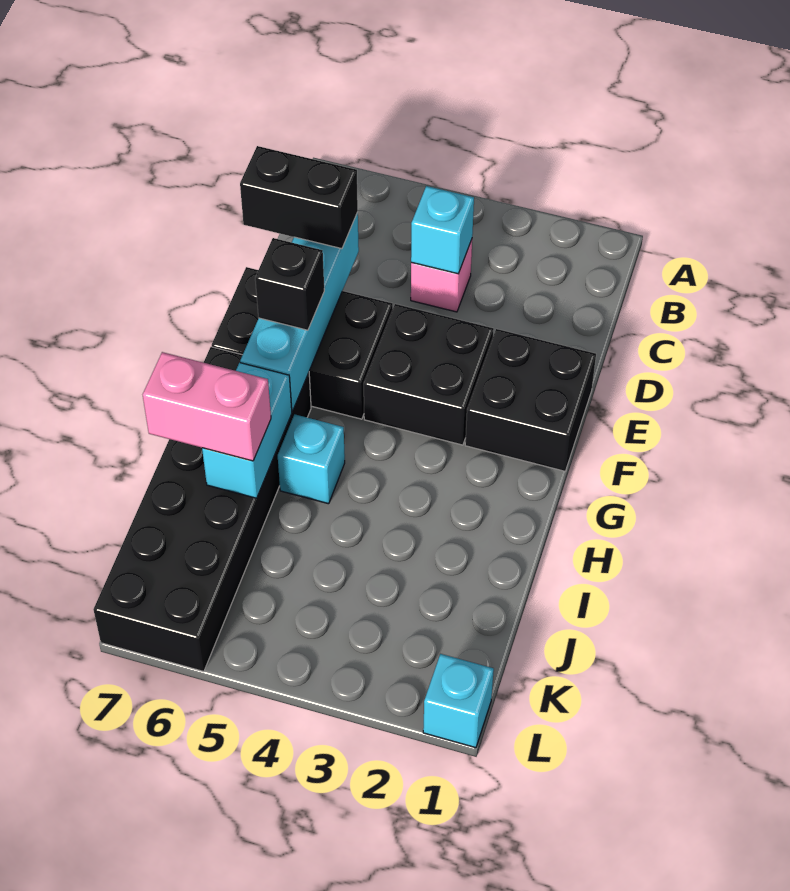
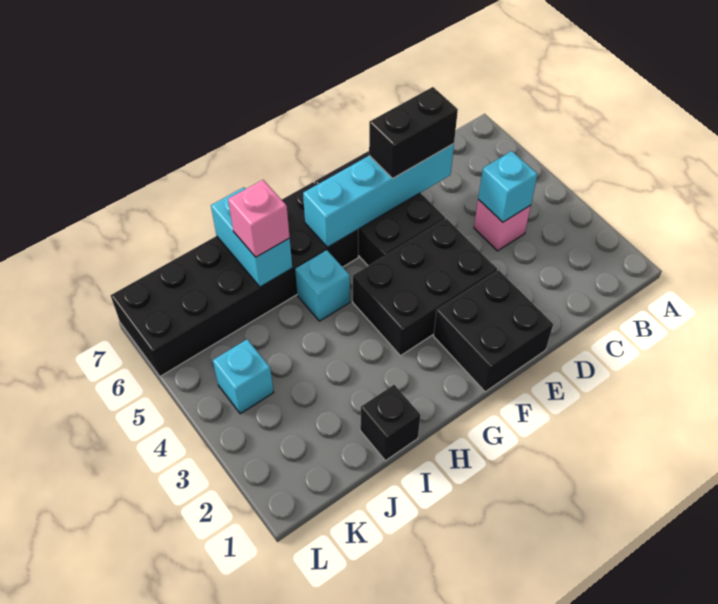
black 1x2 brick [240,146,358,249] -> black 1x2 brick turned to [369,87,458,179]
black 2x2 brick [364,304,494,445] -> black 2x3 brick [353,219,497,356]
black 1x1 brick [255,238,324,330] -> black 1x1 brick moved to [360,385,420,461]
cyan 1x2 brick [202,363,292,498] -> cyan 1x2 brick turned to [211,187,292,287]
pink 1x2 brick [143,352,271,461] -> pink 1x1 brick [228,180,290,257]
cyan 1x1 brick [423,654,494,748] -> cyan 1x1 brick moved to [213,339,274,414]

